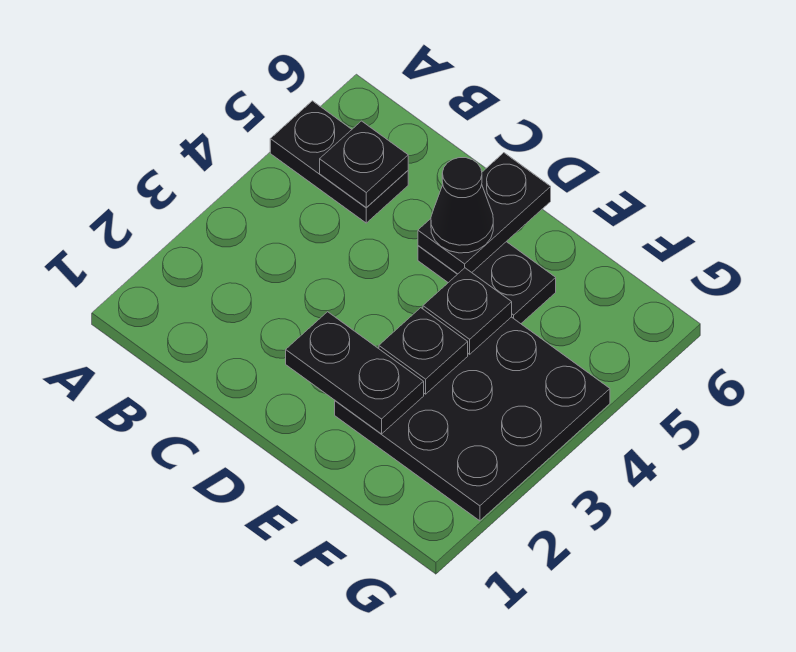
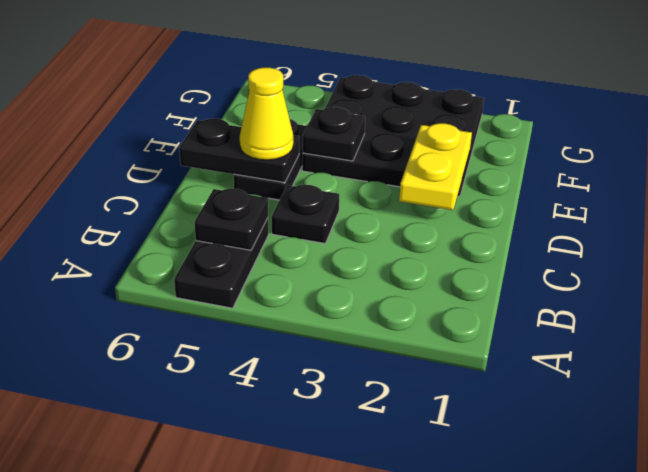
black 1x2 plate [286,312,424,434] -> yellow 1x2 plate [399,123,472,210]
black 1x1 cone [431,158,493,253] -> yellow 1x1 cone [240,68,293,160]
black 1x1 plate [379,308,468,394] -> black 1x1 plate moved to [272,185,339,243]

